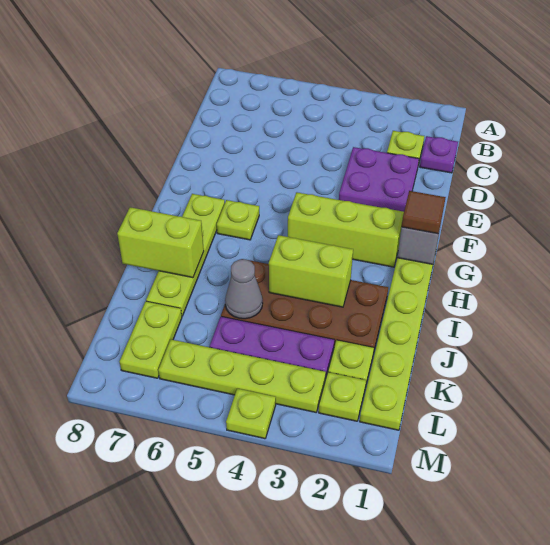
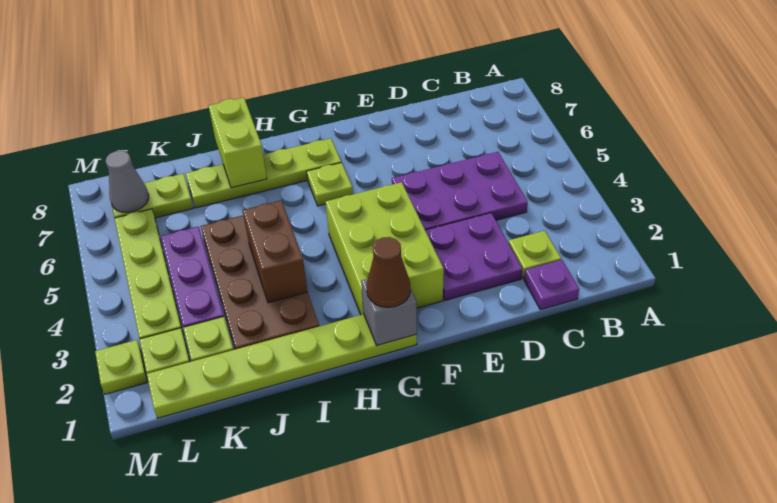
none -> purple 2x3 plate [392,152,528,230]
brown 1x1 tile [402,191,446,234] -> brown 1x1 cone [366,237,410,307]
lime 1x3 brick [288,192,404,267] -> lime 2x3 brick [326,182,444,315]
lime 1x2 brick [269,235,353,307] -> brown 1x2 brick [243,200,307,303]
grey 1x1 cone [225,259,263,319] -> grey 1x1 cone moved to [106,151,149,212]
lime 1x1 plate [226,388,276,439] -> lime 1x1 plate moved to [95,340,147,394]

